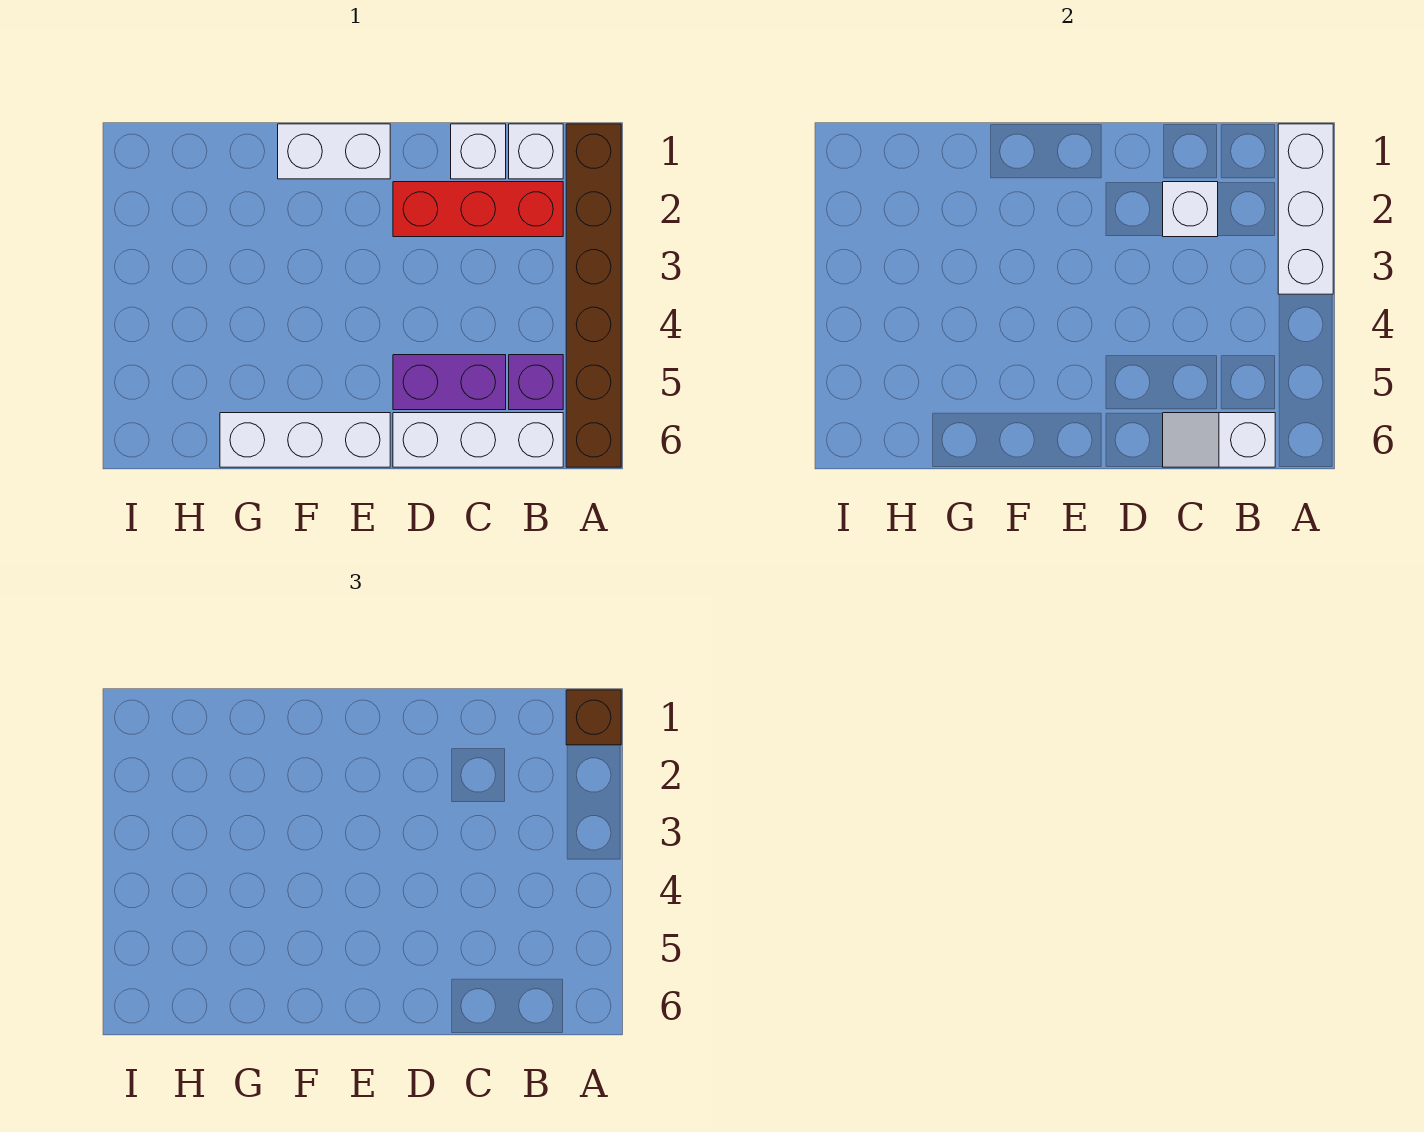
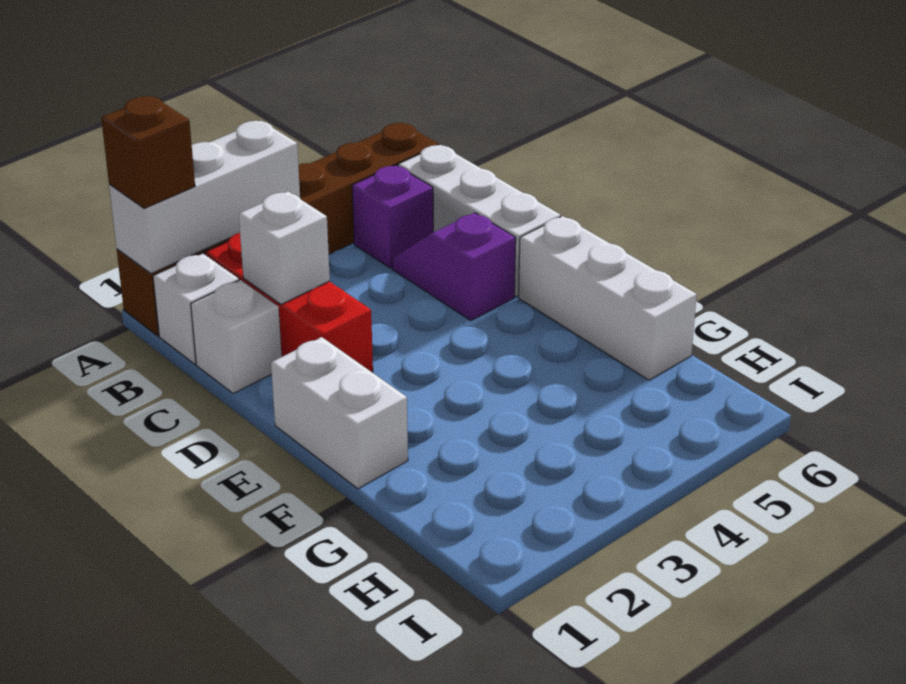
white 1x2 slope [1163,413,1275,467] -> none
purple 1x2 brick [393,355,506,410] -> purple 1x2 slope [392,213,516,321]

